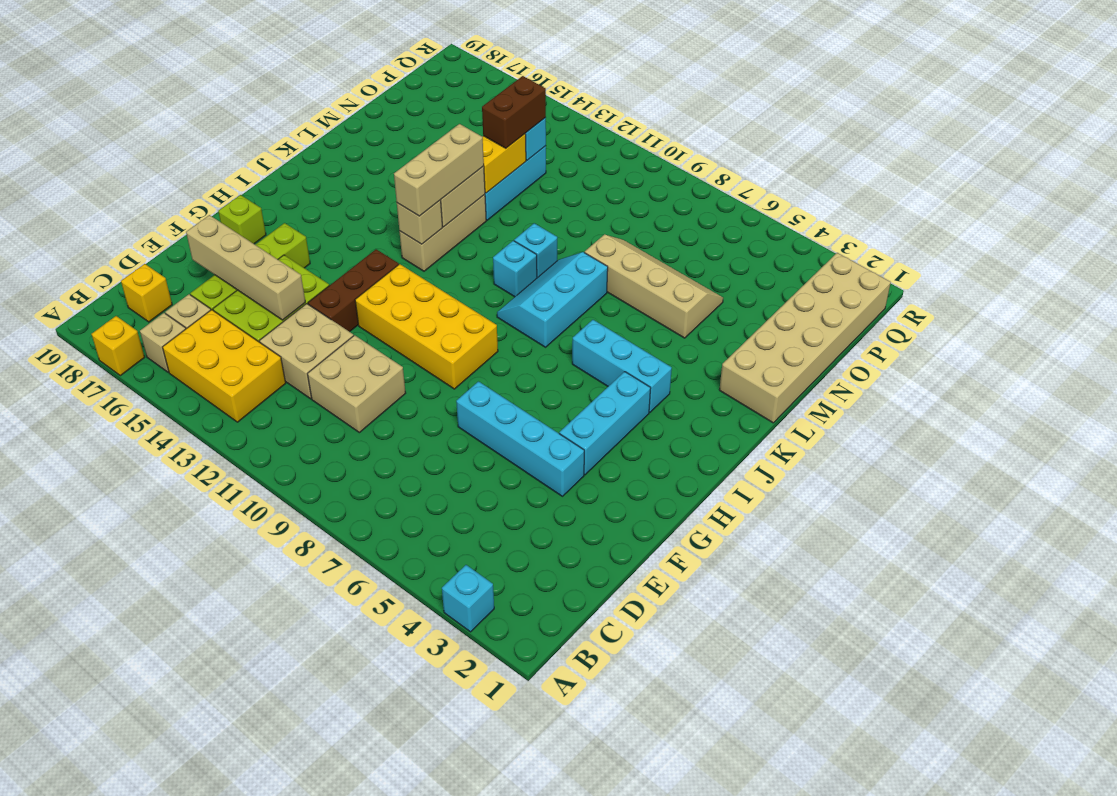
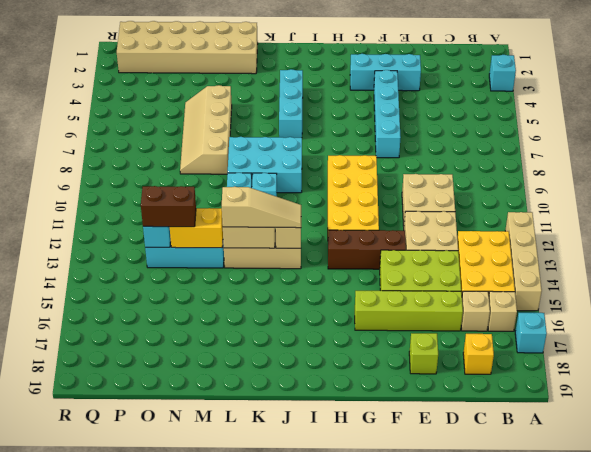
yellow 1x1 brick [91,316,145,376] -> cyan 1x1 brick [515,313,547,353]
tan 1x4 brick [186,215,305,320] -> tan 1x4 brick moved to [505,212,542,311]
cyan 1x3 brick [559,372,651,475] -> cyan 1x3 brick moved to [350,54,421,91]
lime 1x1 brick [218,195,266,244] -> lime 1x1 brick moved to [409,333,438,374]
cyan 2x3 slope [497,252,608,347] -> cyan 2x3 brick [228,137,302,193]
tan 1x3 brick [394,124,484,216] -> tan 1x3 slope [222,187,301,228]

